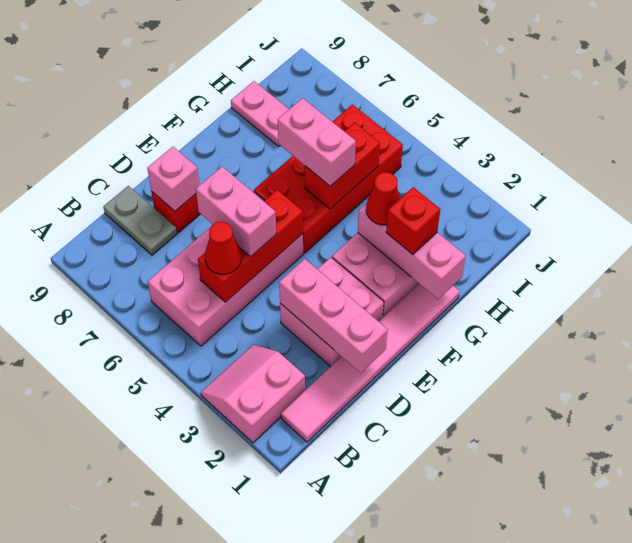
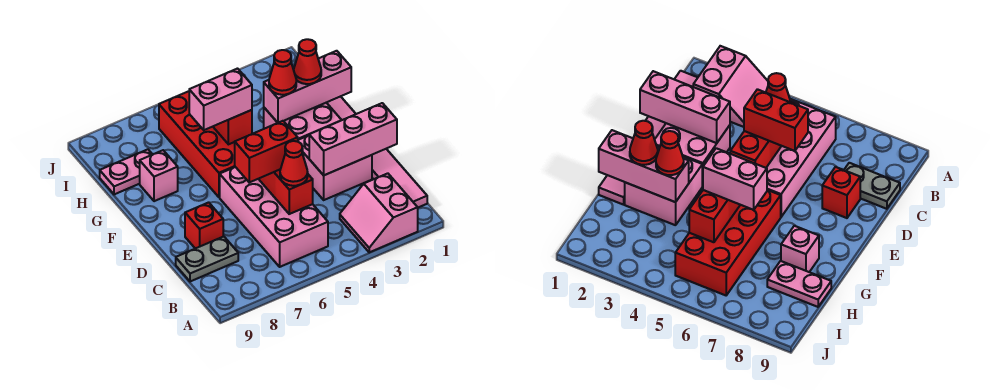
pink 1x2 brick [196,167,276,257] -> red 1x2 brick [235,121,298,182]
pink 1x1 brick [147,147,199,211] -> pink 1x1 brick moved to [140,150,178,201]
red 1x1 brick [386,187,440,254] -> red 1x1 cone [294,39,321,84]

